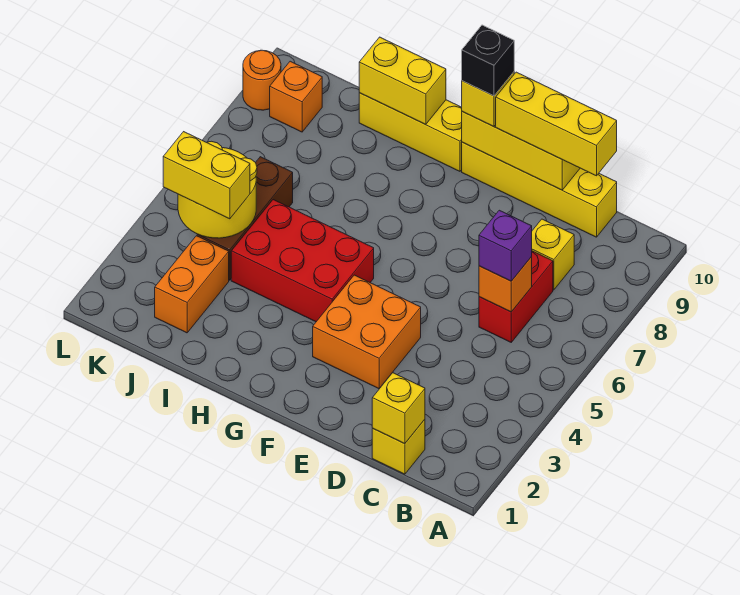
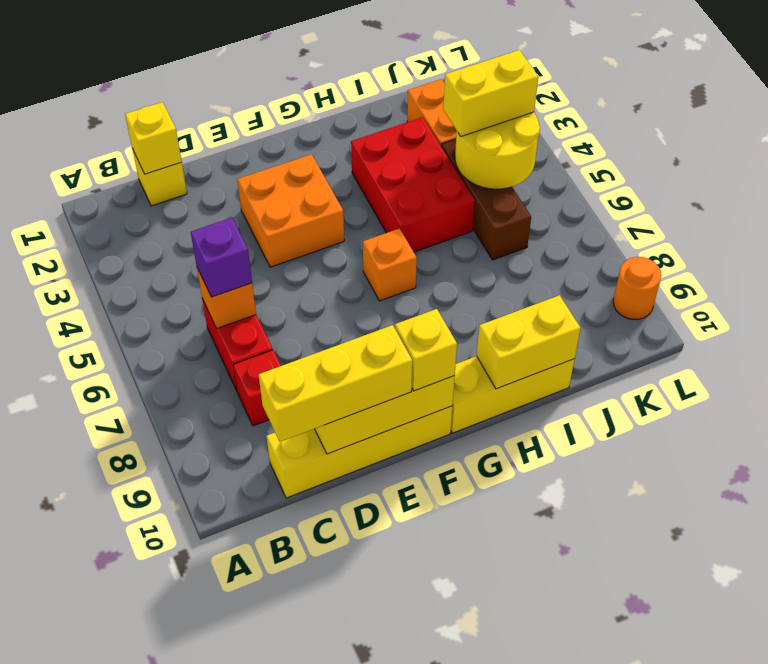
yellow 1x1 brick [532,219,574,290] -> red 1x1 brick [233,350,281,426]
black 1x1 brick [462,25,514,96] -> none
red 2x3 brick [231,200,374,322] -> red 2x3 brick turned to [351,117,475,252]
orange 1x1 brick [270,61,322,132] -> orange 1x1 brick moved to [363,229,417,301]

